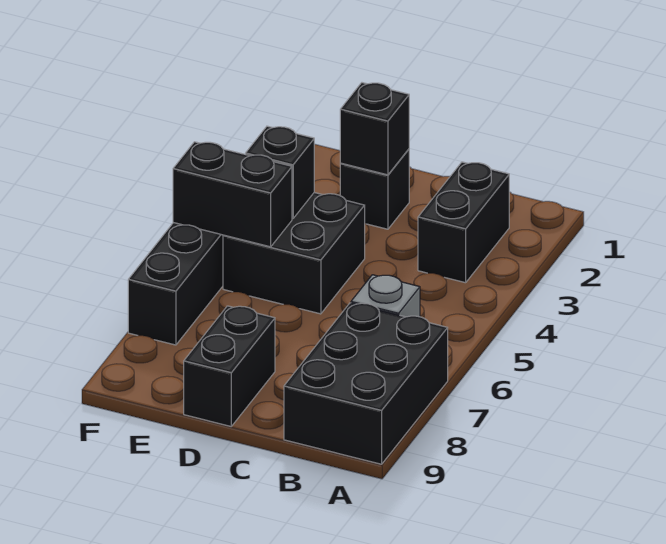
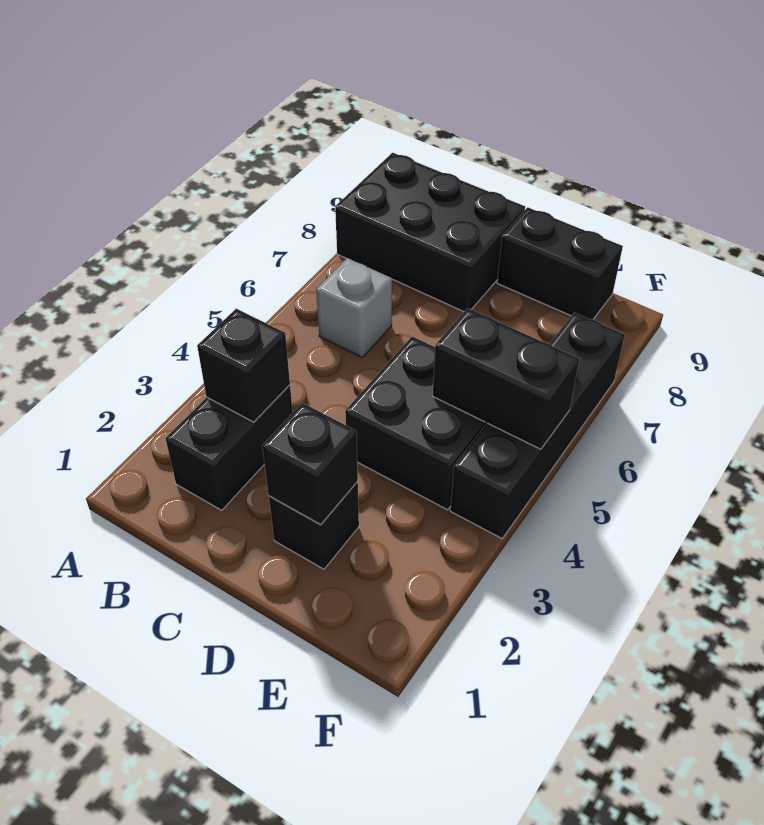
black 2x3 brick [284,303,448,464] -> black 2x3 brick turned to [335,153,525,312]
black 1x2 brick [184,306,275,426] -> black 1x2 brick turned to [497,207,623,319]
black 1x1 brick [246,126,314,219] -> black 1x1 brick moved to [197,309,290,422]

